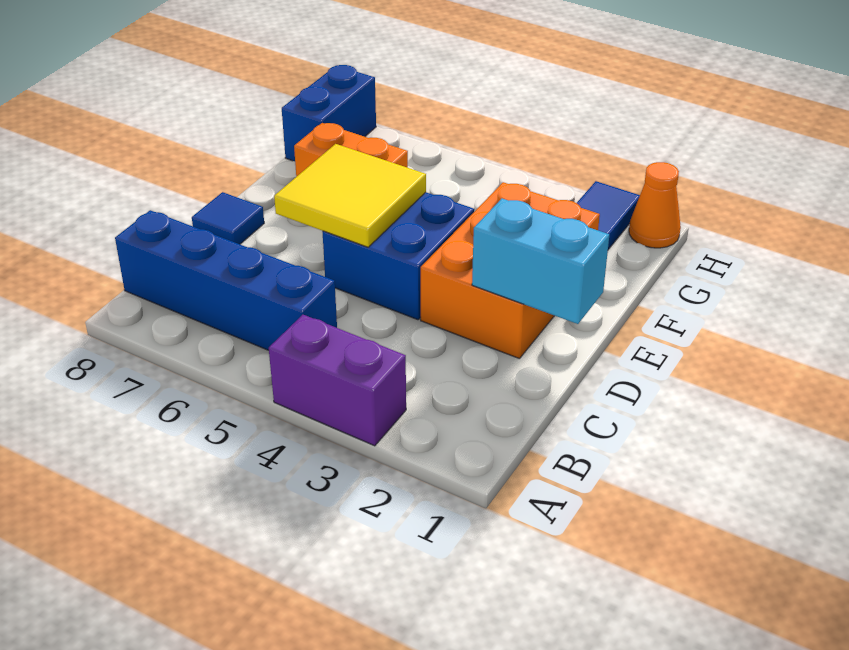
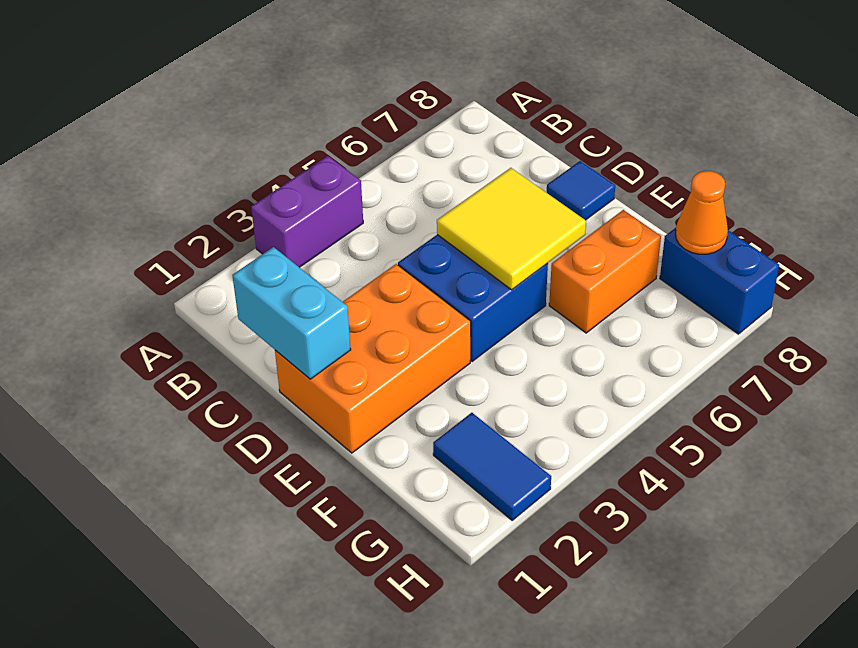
blue 1x4 brick [115,210,337,350] -> none
cyan 1x2 brick [472,199,609,324] -> cyan 1x2 brick turned to [232,247,351,379]
orange 2x3 brick [421,182,600,359] -> orange 2x3 brick turned to [275,264,471,453]
orange 1x1 cone [629,162,681,248] -> orange 1x1 cone moved to [676,171,728,254]

